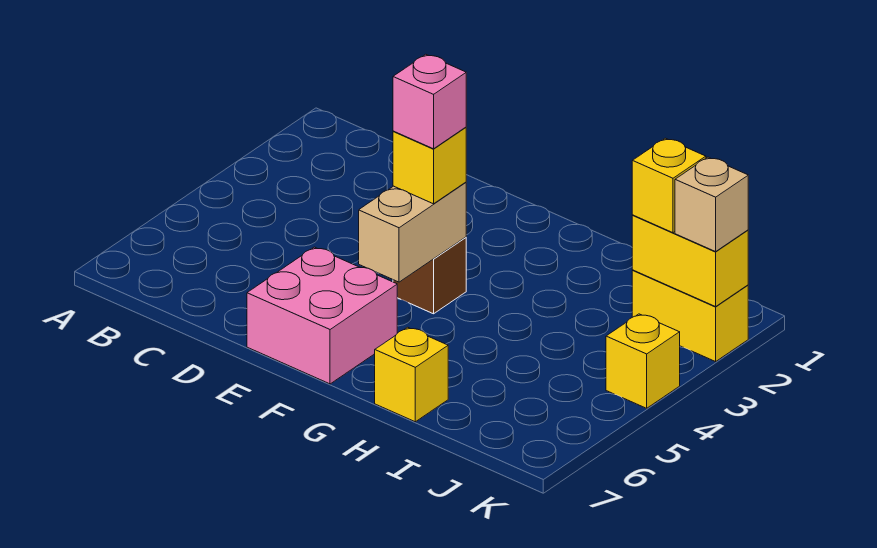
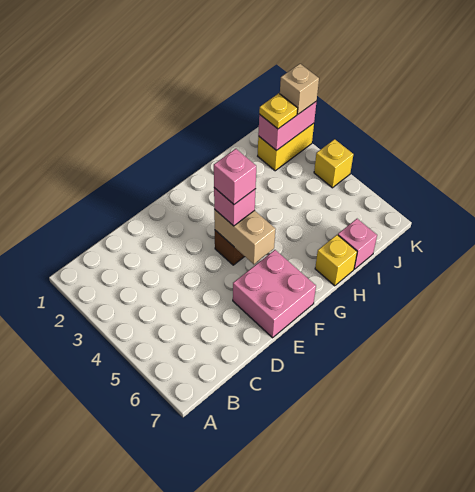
yellow 1x1 brick [393,127,466,204] -> pink 1x1 brick [214,188,256,226]
none -> pink 1x1 brick [338,219,377,269]
yellow 1x2 brick [632,215,748,307] -> pink 1x2 brick [258,101,317,151]
yellow 1x1 brick [632,138,706,233] -> yellow 1x1 plate [259,93,298,129]

